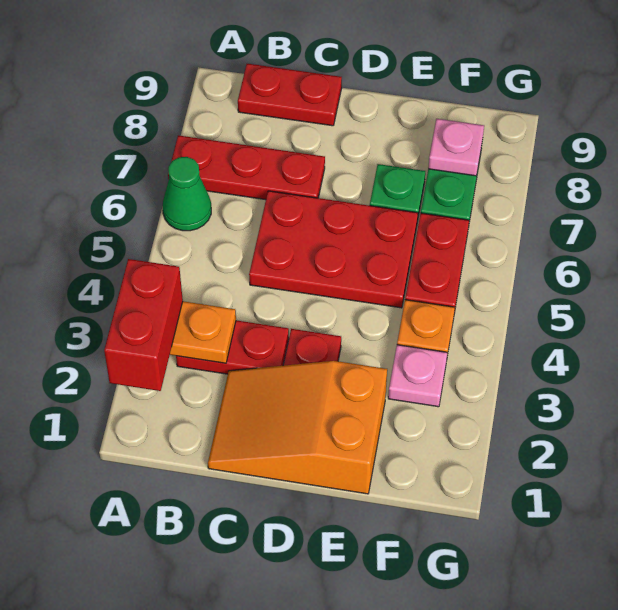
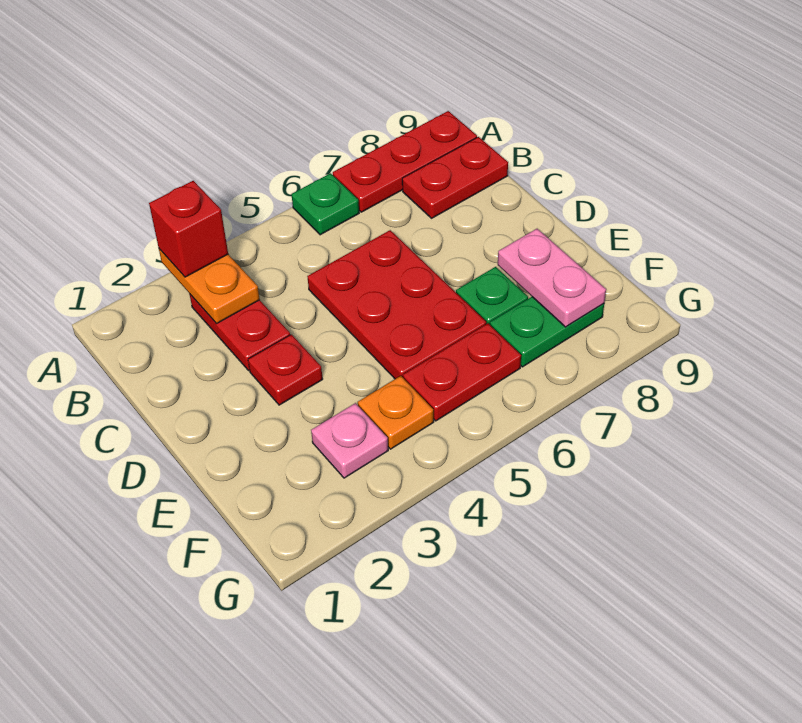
red 1x2 brick [104,259,183,391] -> red 1x1 brick [149,181,228,277]
green 1x1 cone [163,157,211,231] -> green 1x1 plate [291,173,359,235]
red 1x3 plate [168,135,325,200] -> red 1x3 plate turned to [333,111,477,212]
red 1x2 plate [238,64,342,126] -> red 1x2 plate turned to [402,137,508,218]
orange 2x3 slope [208,361,387,494] -> none
pink 1x1 plate [428,119,484,176] -> pink 1x2 plate [498,229,606,327]

